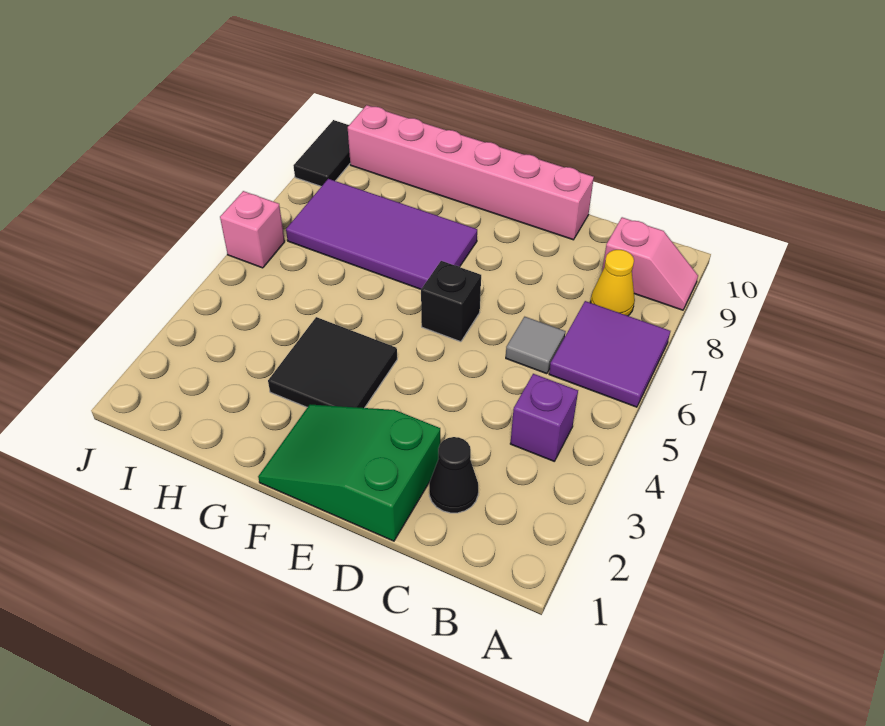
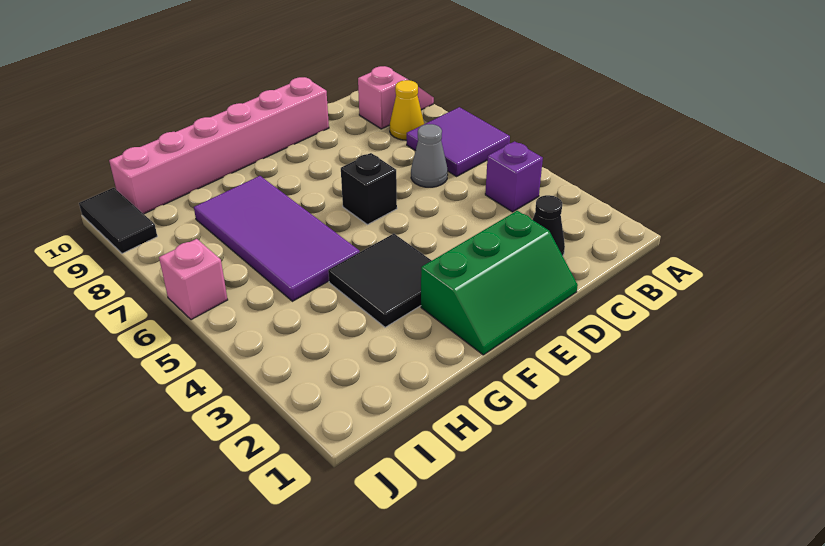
grey 1x1 tile [506,317,566,374] -> grey 1x1 cone [411,124,448,187]
green 2x3 slope [258,404,440,541] -> green 2x3 slope turned to [421,211,578,355]
purple 2x4 tile [286,179,477,289] -> purple 2x4 tile turned to [194,176,360,301]

